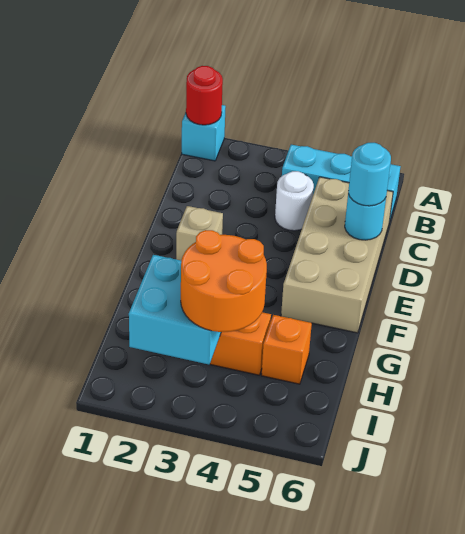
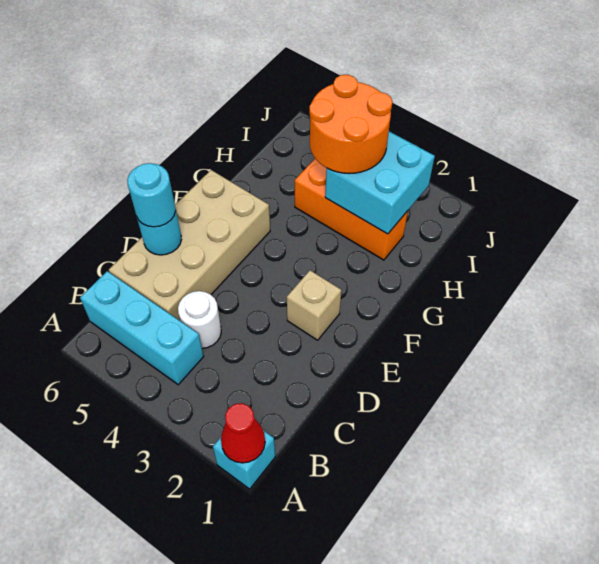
red 1x1 round brick [186,66,223,125] -> red 1x1 cone [221,403,265,463]
orange 1x1 brick [262,315,312,384] -> none

